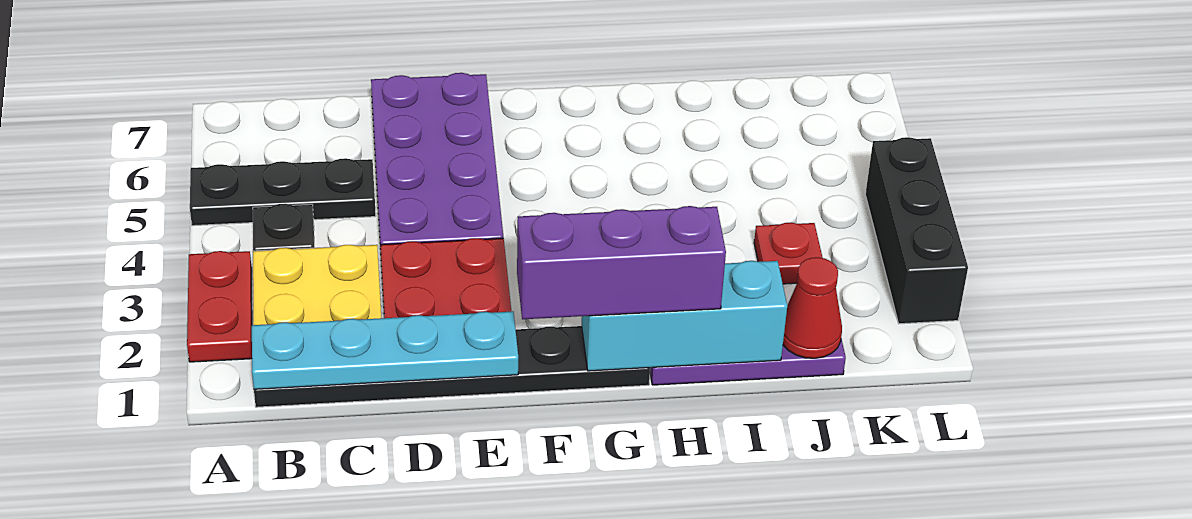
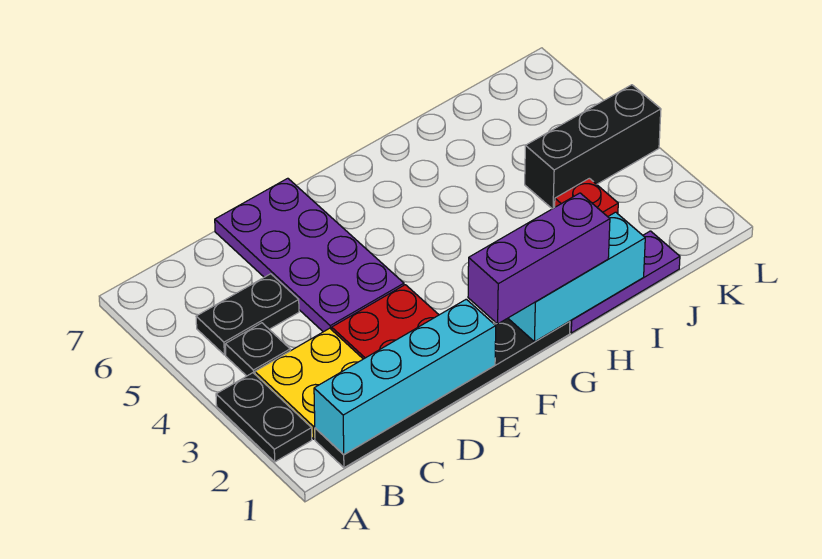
red 1x2 plate [187,251,252,362] -> black 1x2 plate [216,373,312,462]
black 1x3 plate [190,158,376,226] -> black 1x2 plate [196,274,299,355]
cyan 1x4 plate [252,311,518,389] -> cyan 1x4 brick [314,299,496,455]
red 1x1 cone [783,257,842,358] -> none
black 1x3 brick [865,137,968,324] -> black 1x3 brick turned to [525,85,661,209]

